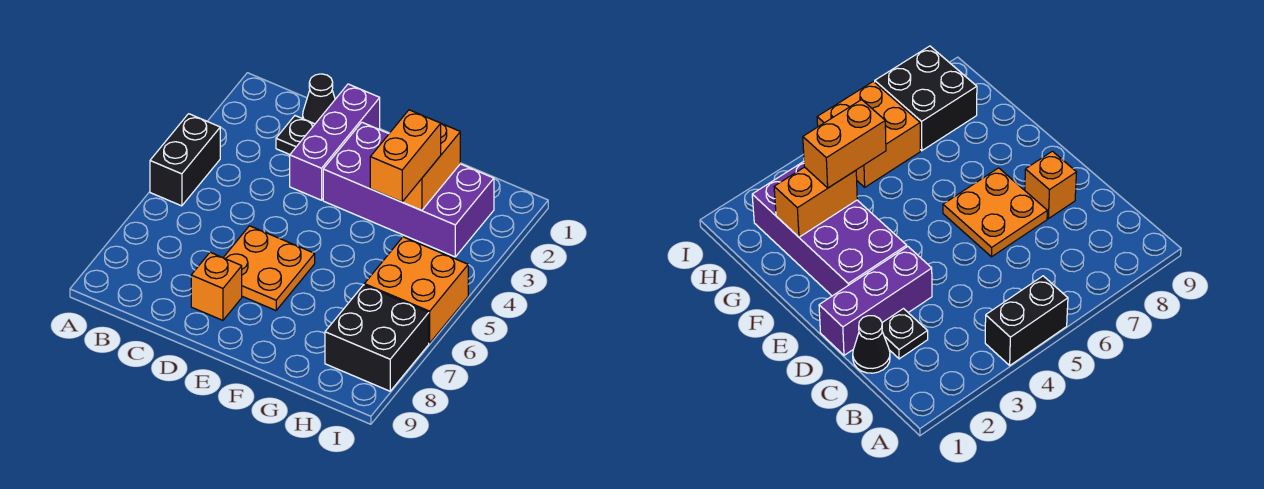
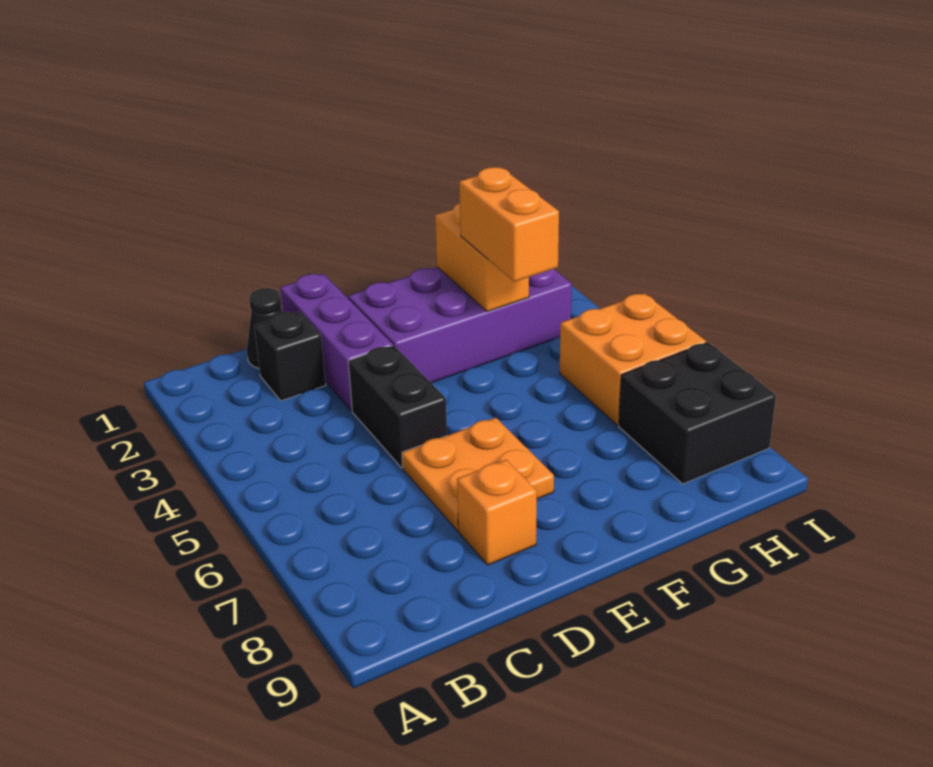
black 1x2 brick [150,114,220,206] -> black 1x2 brick moved to [348,345,447,468]
black 1x1 plate [276,116,315,154] -> black 1x1 brick [254,311,326,401]

